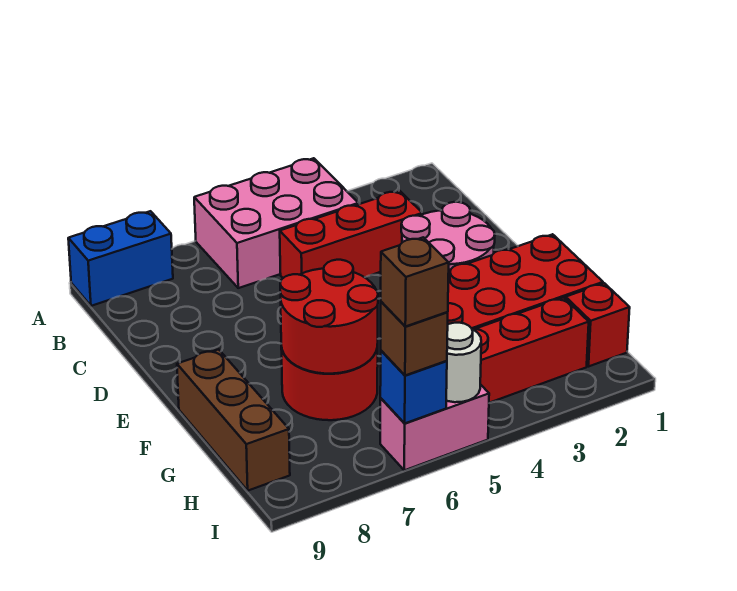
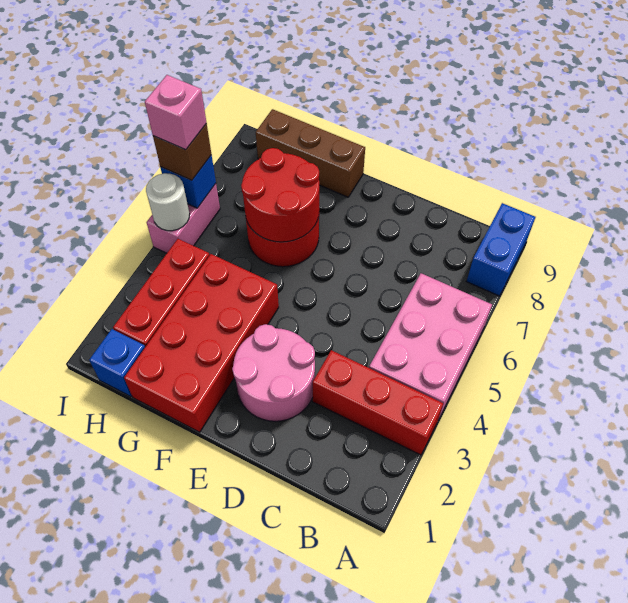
red 1x3 brick [280,191,422,278] -> red 1x3 brick turned to [313,350,443,455]
red 1x1 brick [566,283,630,366] -> blue 1x1 brick [89,329,145,397]
brown 1x1 brick [381,237,449,327] -> pink 1x1 brick [145,75,207,150]

